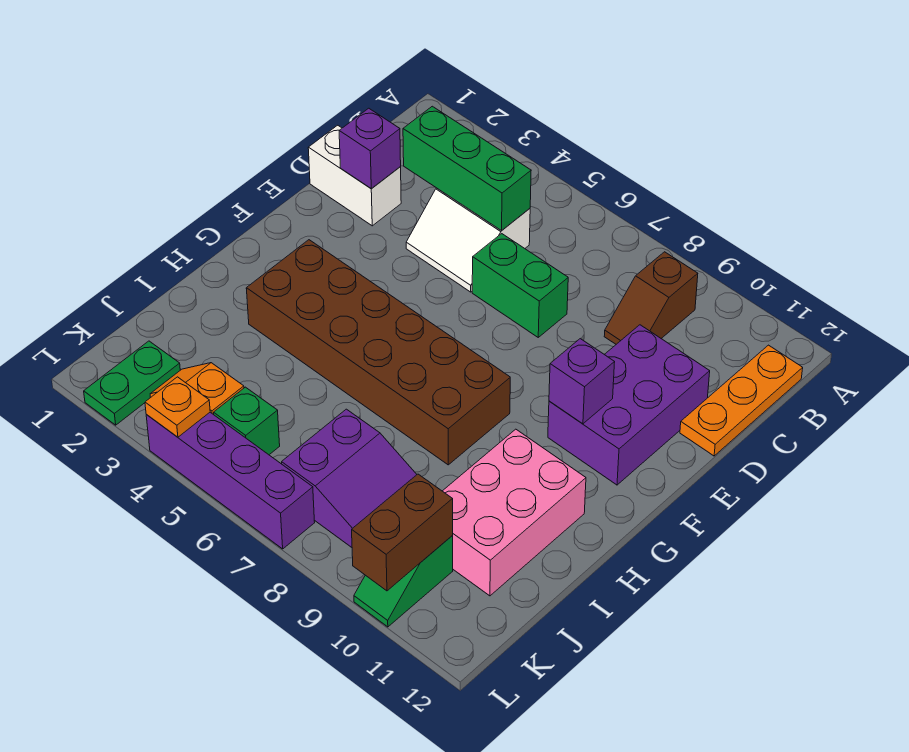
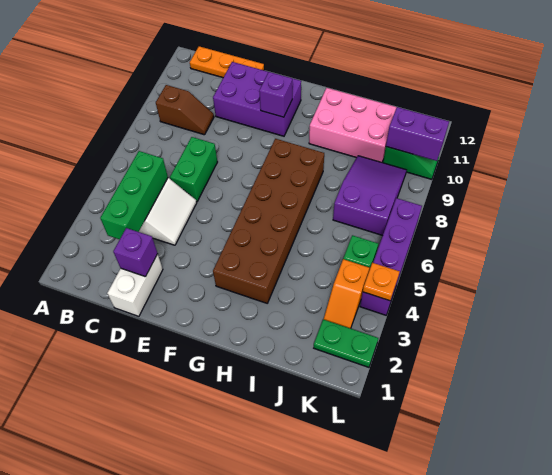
brown 1x2 brick [352,474,453,591] -> purple 1x2 brick [386,107,449,161]

